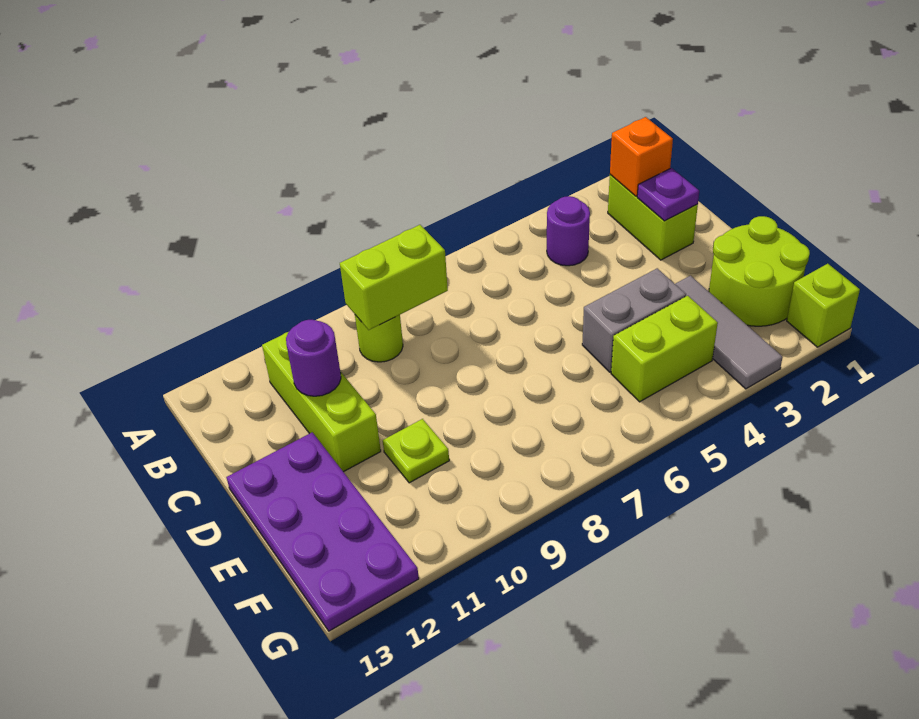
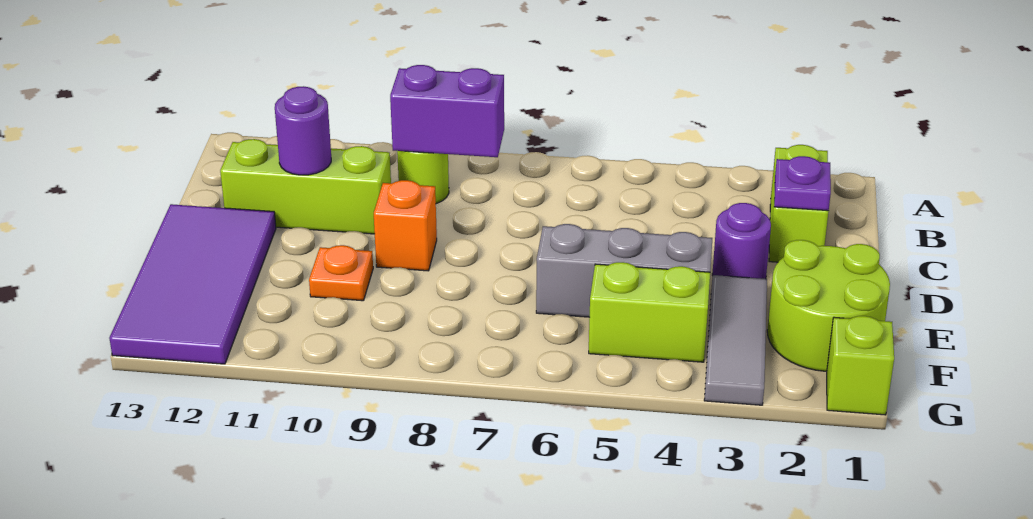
orange 1x1 brick [610,117,673,196] -> orange 1x1 brick moved to [374,180,437,271]
purple 1x1 round brick [547,196,590,266] -> purple 1x1 round brick moved to [712,203,771,279]
lime 1x2 brick [340,225,448,330] -> purple 1x2 brick [390,65,504,157]
lime 1x3 brick [262,332,381,472] -> lime 1x3 brick turned to [220,139,391,234]
purple 2x4 plate [226,432,419,631] -> purple 2x4 tile [109,204,276,364]
grey 1x2 brick [582,268,686,372] -> grey 1x3 brick [536,224,712,317]
lime 1x1 plate [383,419,449,483] -> orange 1x1 plate [309,245,373,301]

